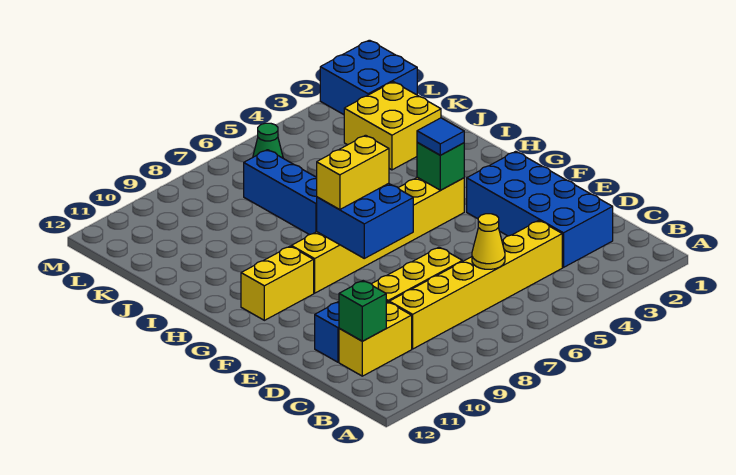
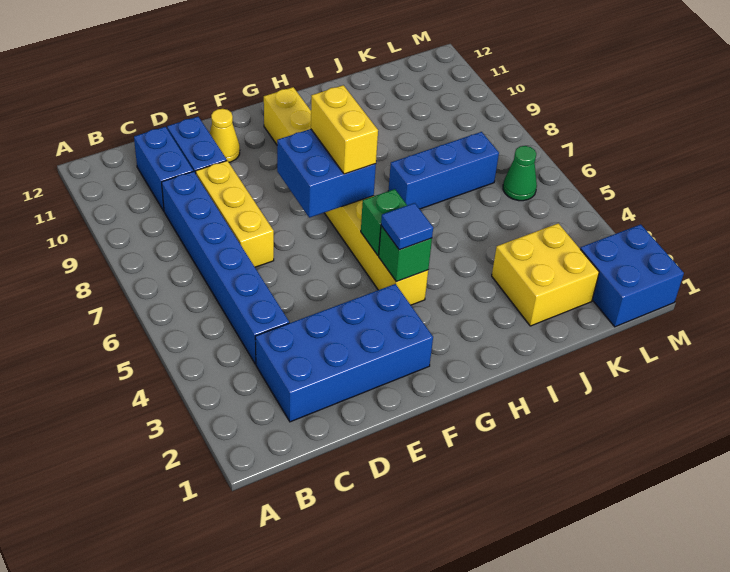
yellow 1x6 brick [389,221,562,349] -> blue 1x6 brick [162,171,289,364]
yellow 1x1 cone [472,214,505,269] -> yellow 1x1 cone moved to [210,109,240,162]
yellow 1x2 brick [339,302,412,376] -> blue 1x2 brick [134,127,193,211]
green 1x1 brick [339,281,386,341] -> green 1x1 brick moved to [361,189,407,256]

